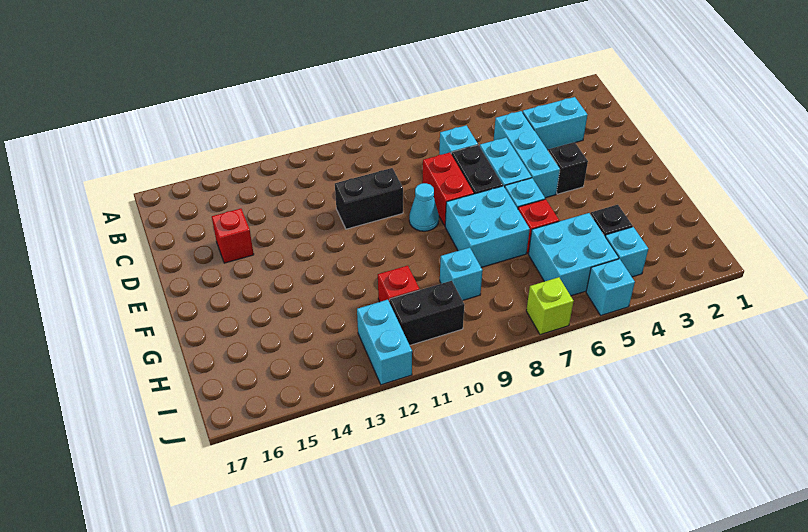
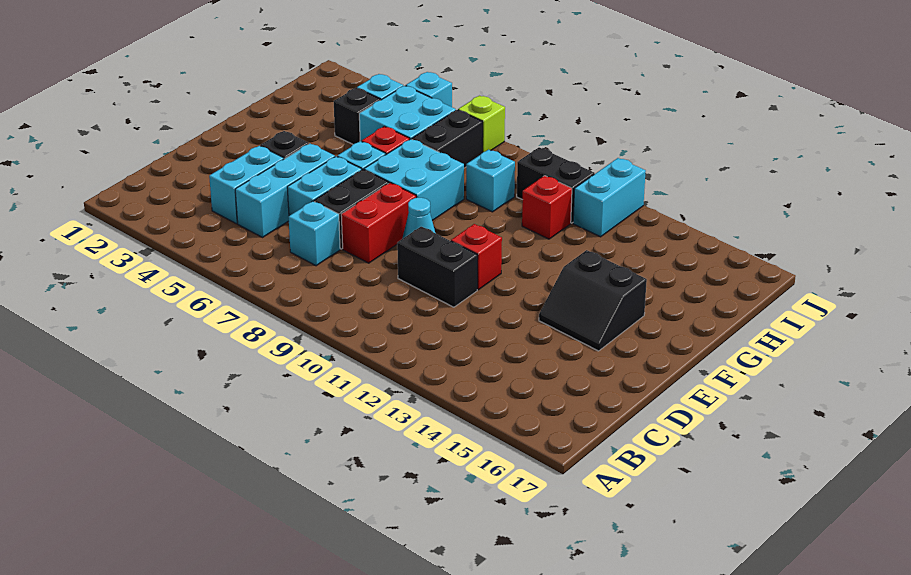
cyan 1x2 brick [522,97,587,150] -> cyan 1x2 brick turned to [209,146,284,224]
red 1x1 brick [212,209,254,263] -> red 1x1 brick moved to [451,224,502,290]
none -> black 2x2 slope [539,250,647,351]
none -> black 1x2 brick [412,110,483,168]

